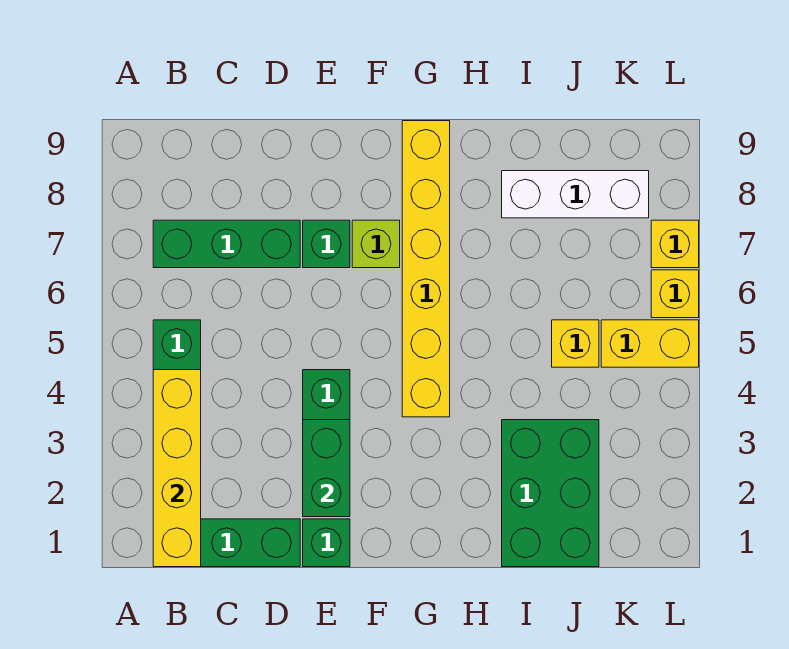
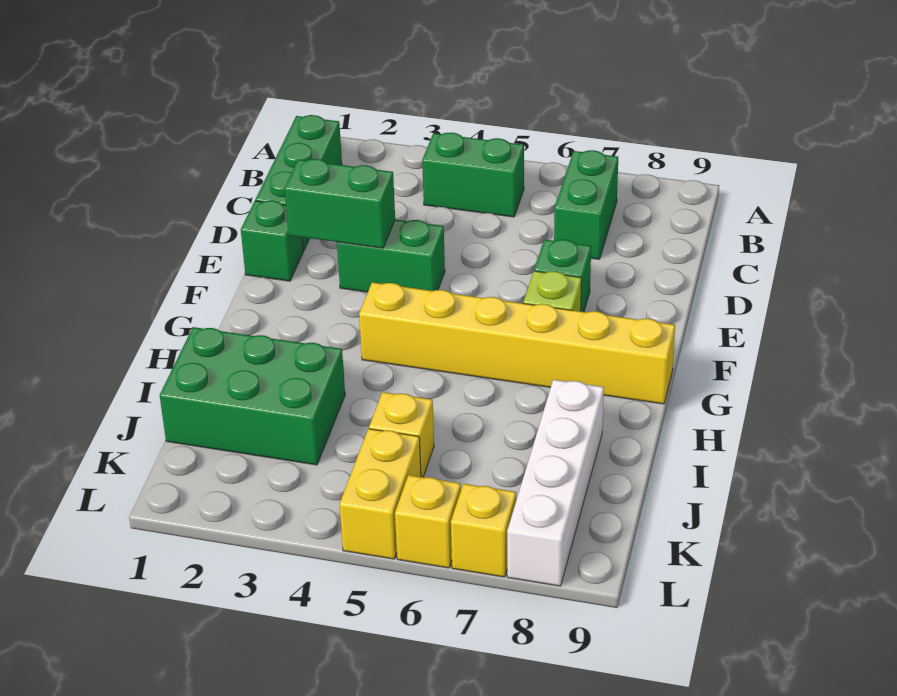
yellow 1x4 brick [153,370,201,567] -> none
green 1x3 brick [153,220,300,268] -> green 1x2 brick [554,150,618,259]
white 1x3 brick [502,171,649,218] -> white 1x4 brick [507,380,604,586]

